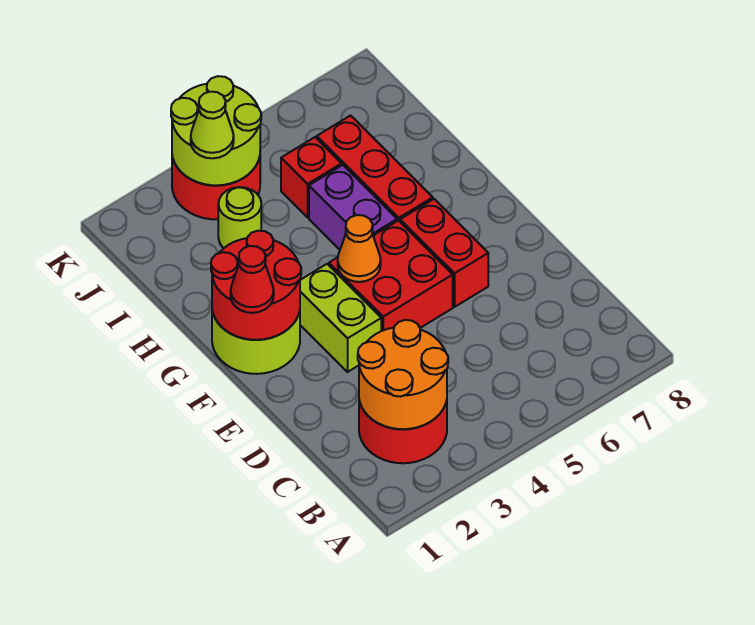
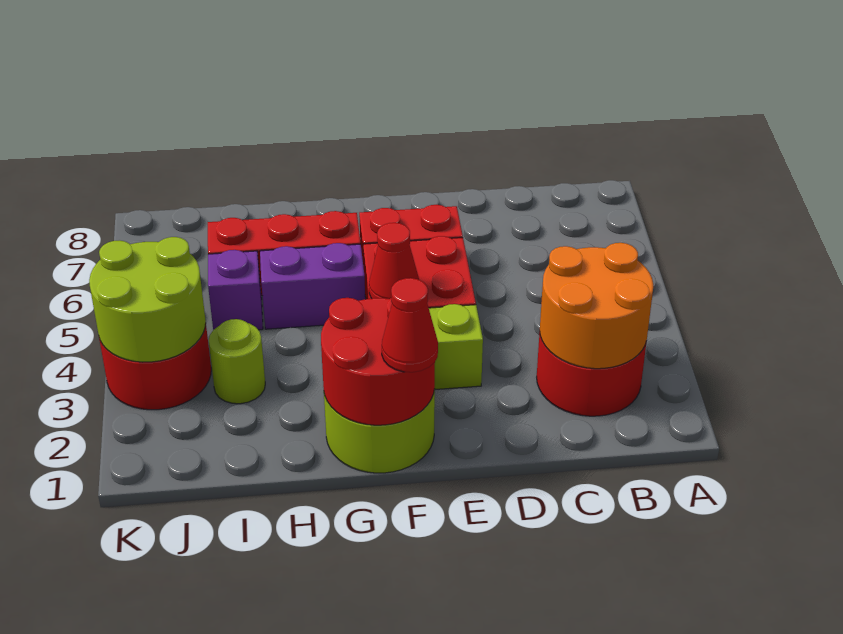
orange 1x1 cone [338,215,381,282] -> red 1x1 cone [369,223,419,299]
red 1x1 brick [281,137,342,217] -> purple 1x1 brick [208,250,263,330]
lime 1x1 cone [191,92,234,158] -> none

